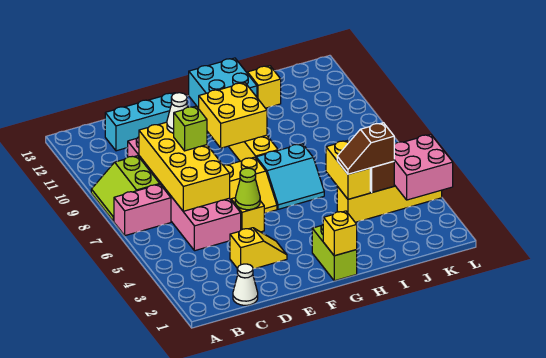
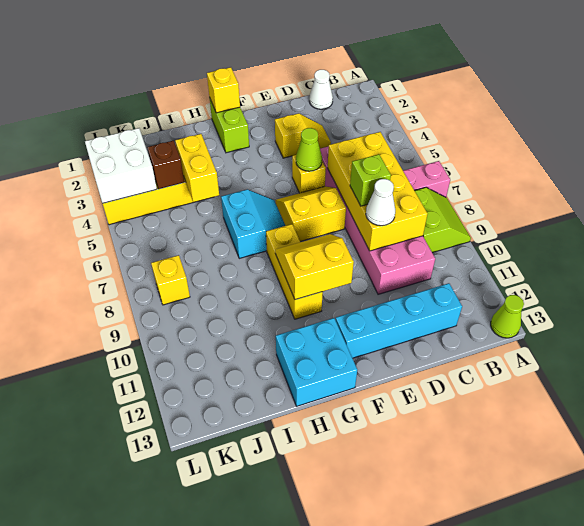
none -> lime 1x1 cone [491,295,524,338]
cyan 1x3 brick [105,93,175,151] -> cyan 1x4 brick [336,283,462,358]
yellow 1x2 slope [230,228,287,269] -> yellow 1x2 slope turned to [275,113,331,158]
yellow 2x2 brick [198,83,267,148] -> yellow 2x2 slope [275,234,354,300]
cyan 2x2 slope [256,144,324,209] -> cyan 2x2 slope turned to [221,189,285,258]
brown 1x2 slope [337,123,394,174] -> none
yellow 1x1 brick [247,66,281,108] -> yellow 1x1 brick moved to [151,255,190,305]
pink 2x2 brick [394,134,453,200] -> white 2x2 brick [85,128,157,203]

